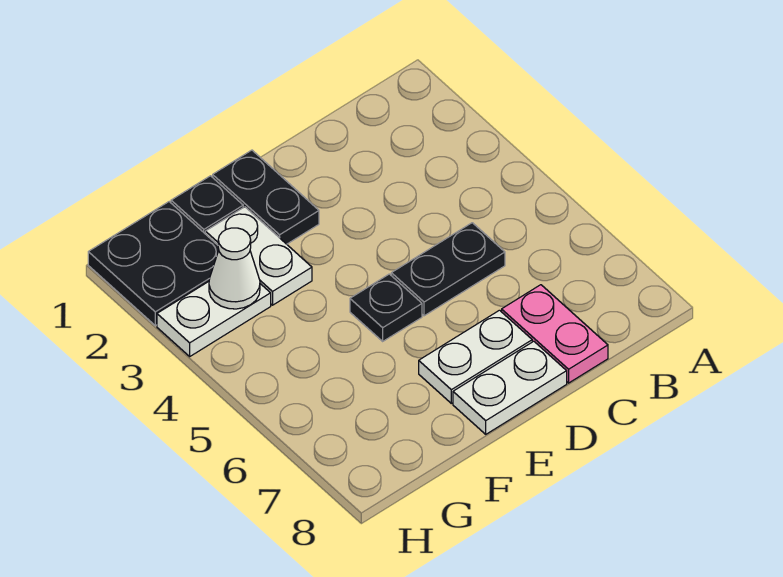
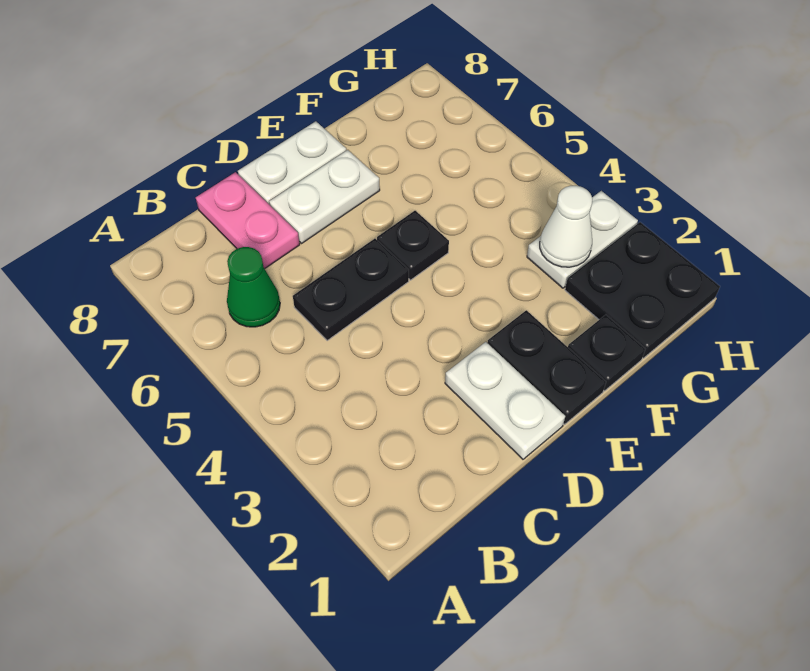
none -> green 1x1 cone [227,247,280,327]
white 1x2 plate [205,207,312,305] -> white 1x2 plate moved to [445,342,565,459]

